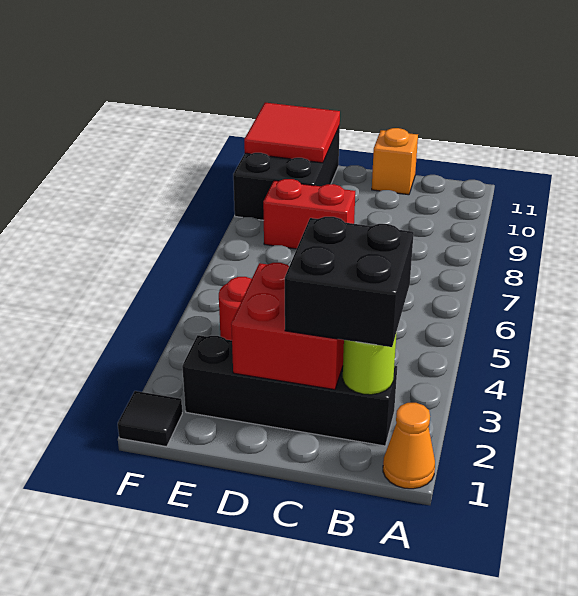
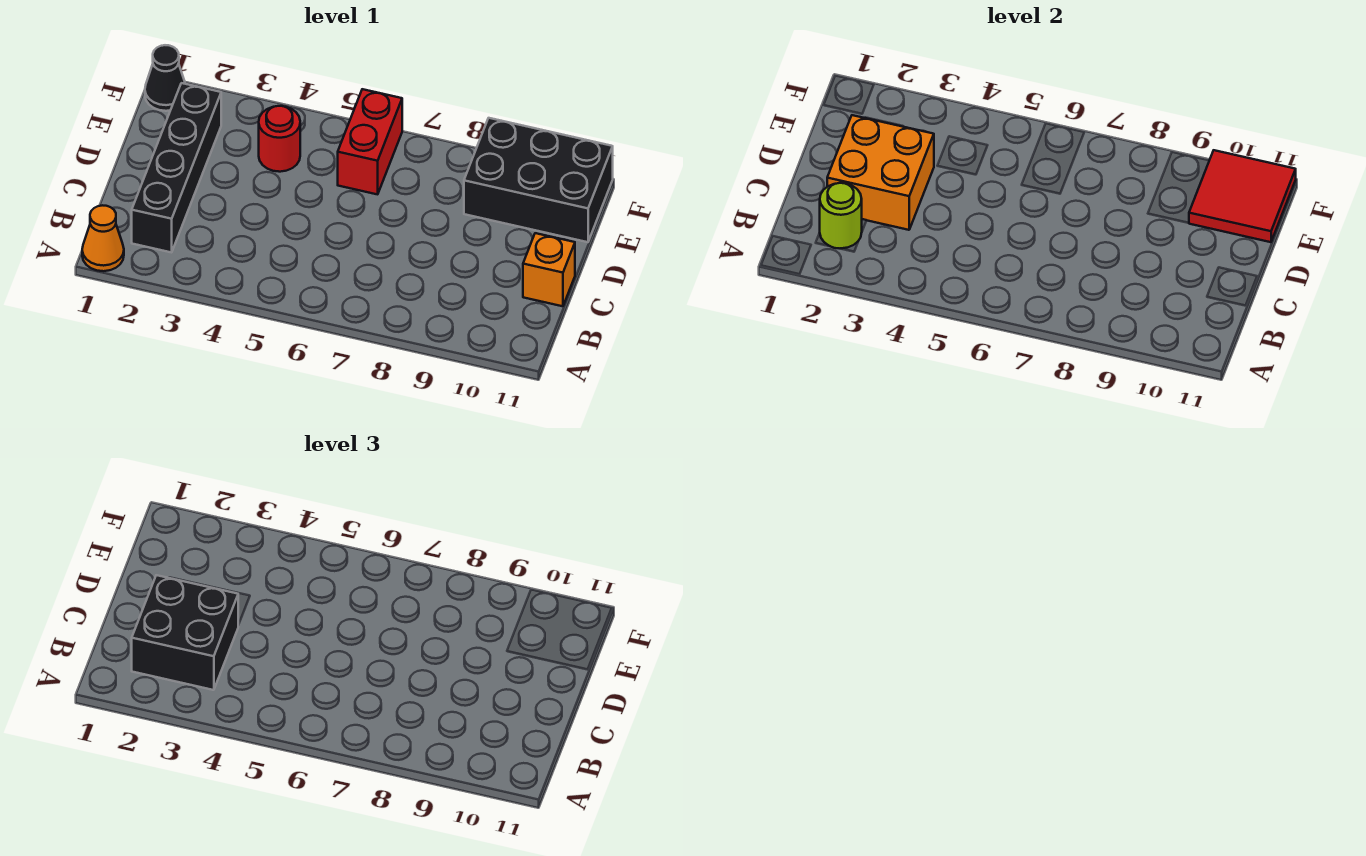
red 2x2 brick [231,263,344,390] -> orange 2x2 brick [827,115,934,230]
red 1x2 brick [263,179,355,249] -> red 1x2 brick moved to [338,89,402,194]
black 1x1 tile [118,391,182,447] -> black 1x1 cone [145,45,185,111]

